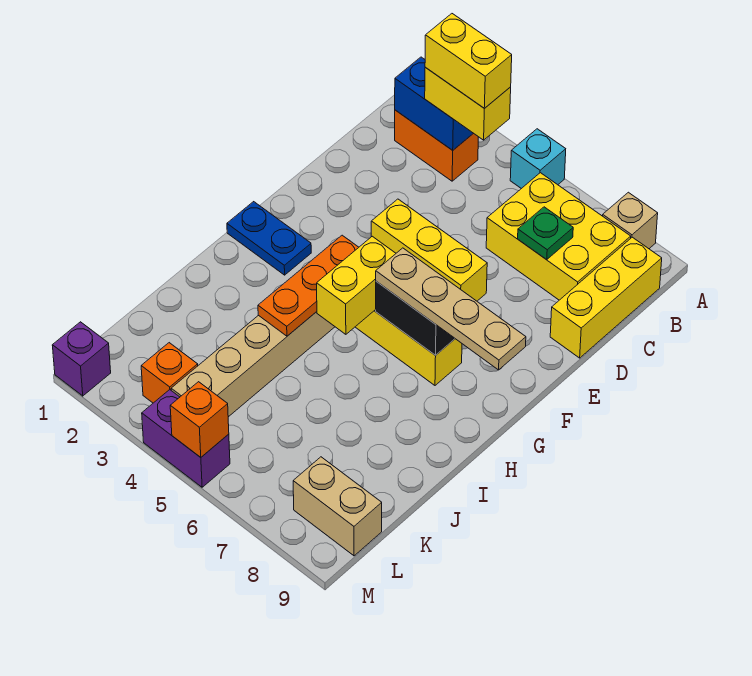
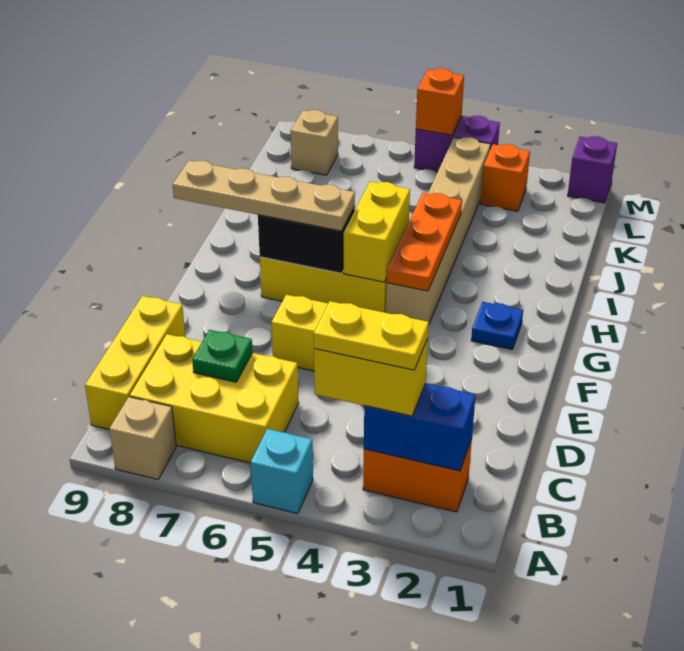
yellow 1x2 brick [425,14,512,108] -> yellow 1x2 plate [314,301,429,370]
blue 1x2 plate [227,202,311,275] -> blue 1x1 plate [471,302,523,350]
tan 1x2 brick [293,457,382,556] -> tan 1x1 brick [290,110,338,175]

